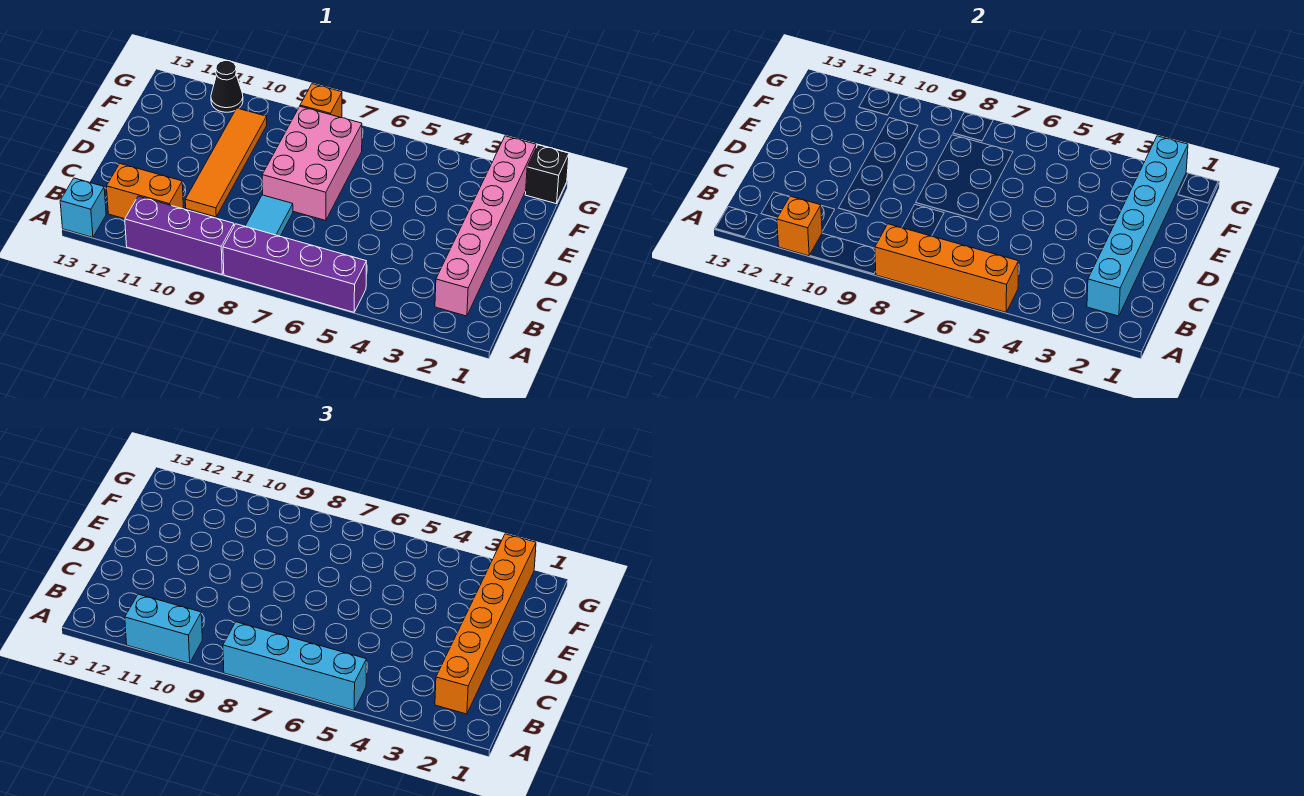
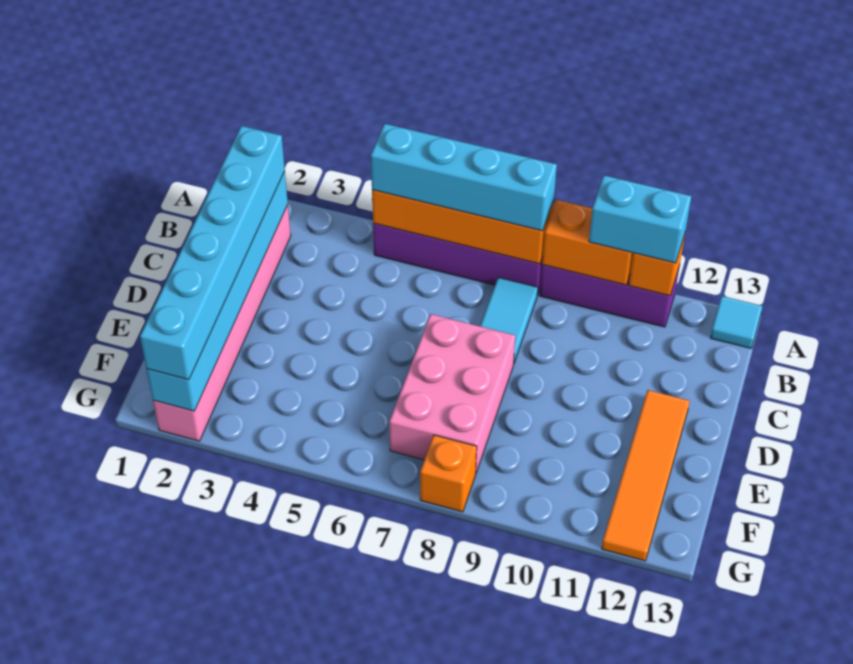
cyan 1x1 brick [60,178,106,237] -> cyan 1x1 tile [710,296,762,348]
orange 1x6 brick [435,534,536,714] -> cyan 1x6 brick [140,126,285,380]
orange 1x2 brick [106,164,184,219] -> orange 1x2 brick moved to [542,200,633,285]
orange 1x4 tile [185,108,267,217] -> orange 1x4 tile moved to [602,390,690,561]
black 1x1 brick [525,145,569,204] -> none
black 1x1 cone [211,61,243,112] -> none

